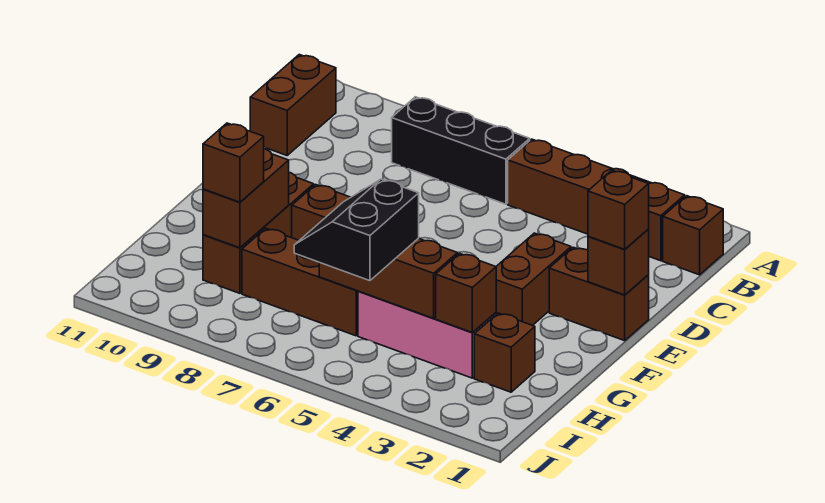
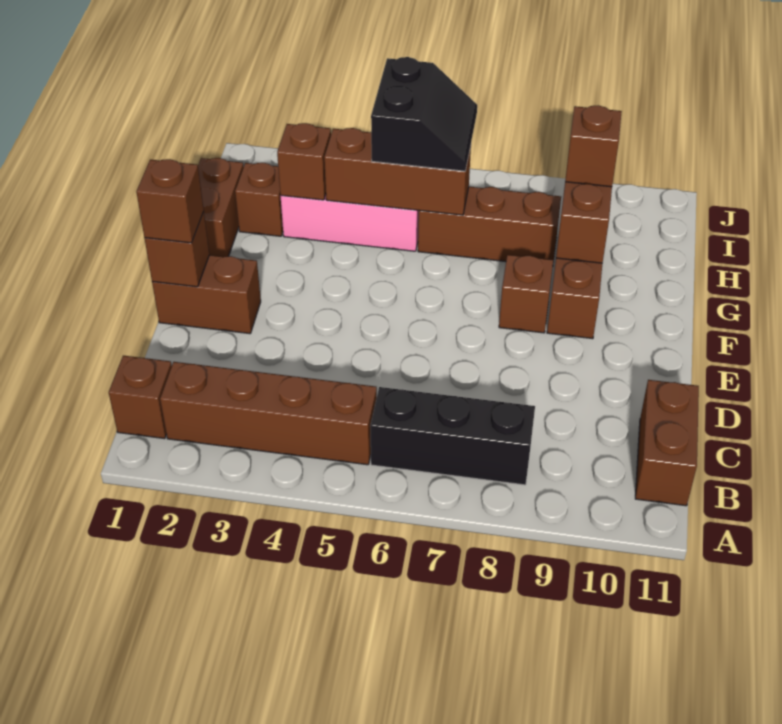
brown 1x2 brick [496,233,571,326] -> brown 1x2 brick moved to [198,158,243,257]

